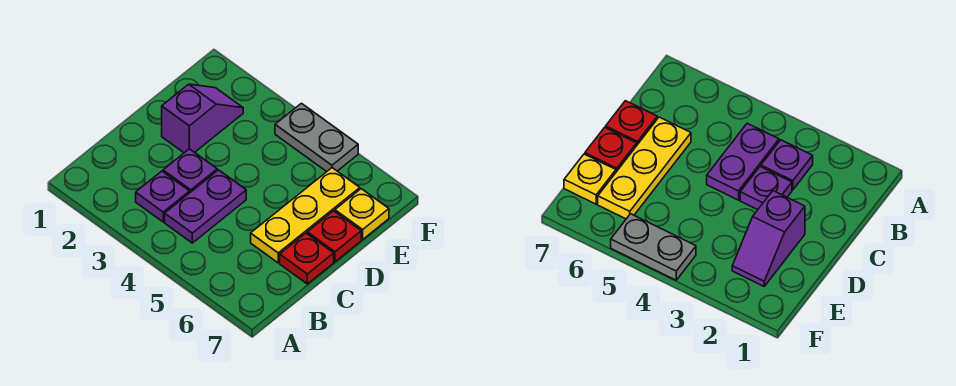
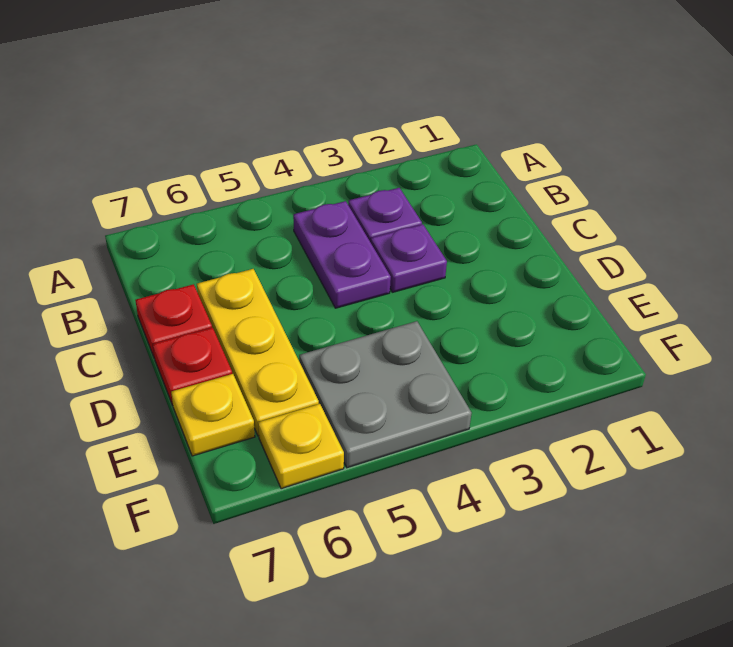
purple 1x2 slope [162,84,243,153] -> none
grey 1x2 plate [275,103,358,172] -> grey 2x2 plate [299,321,472,468]
none -> yellow 1x1 plate [258,404,344,489]

